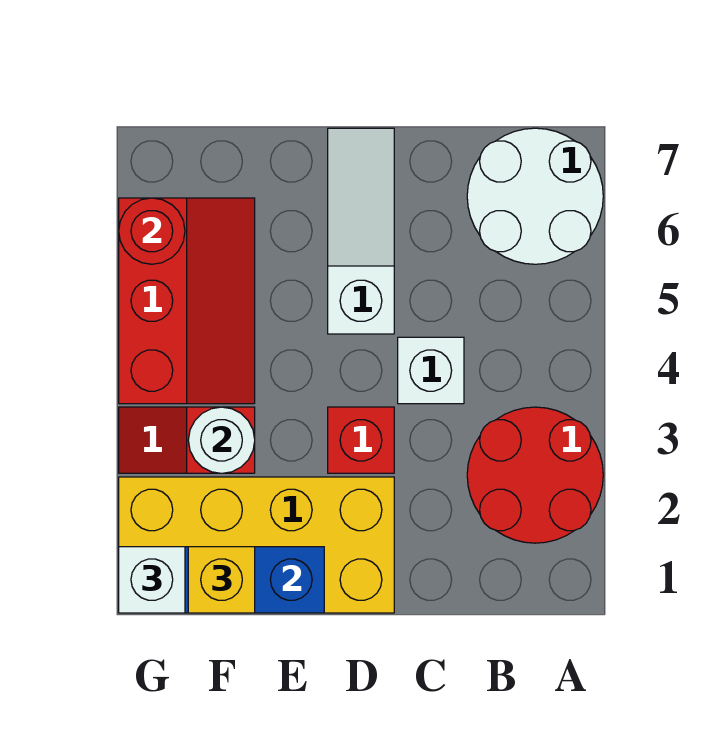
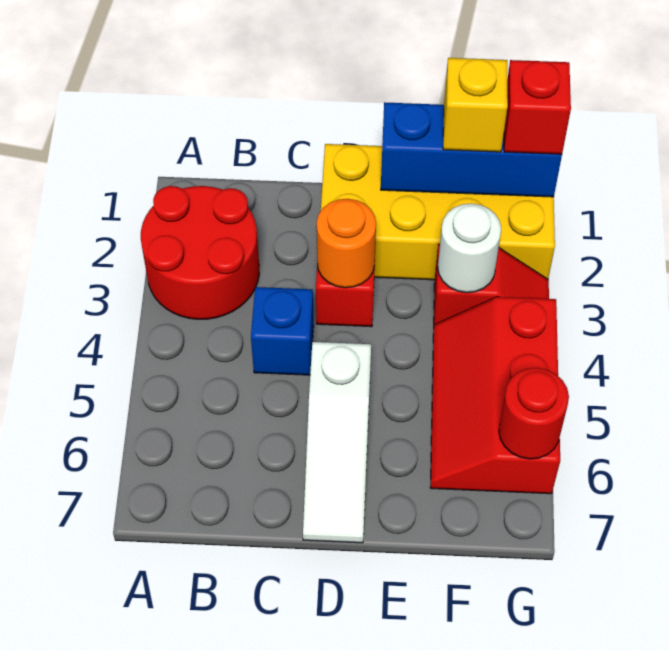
white 2x2 round brick [467,128,603,264] -> none
white 1x1 brick [398,337,464,404] -> blue 1x1 brick [251,287,314,375]
none -> orange 1x1 round brick [317,199,376,288]
white 1x1 brick [119,547,185,613] -> red 1x1 brick [504,60,571,154]

